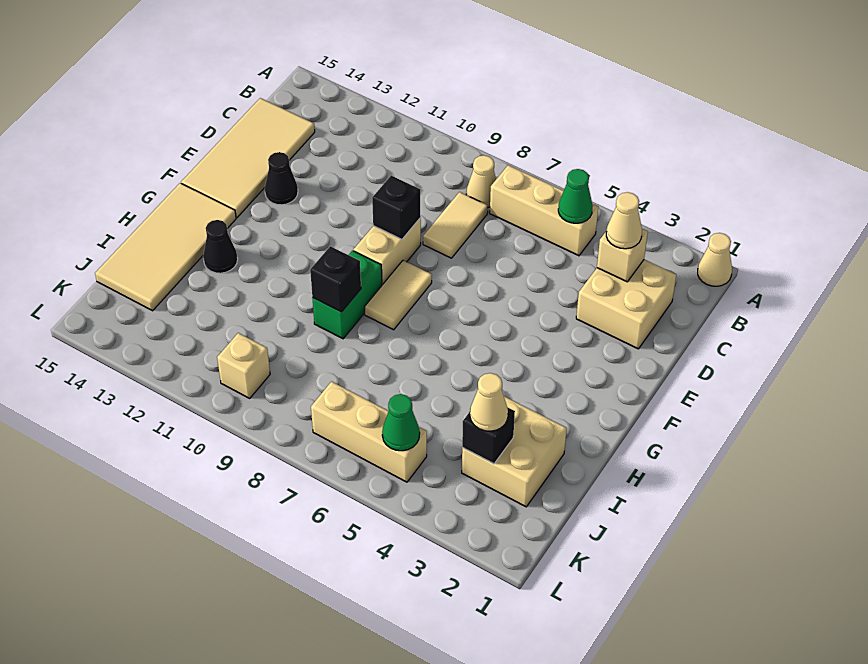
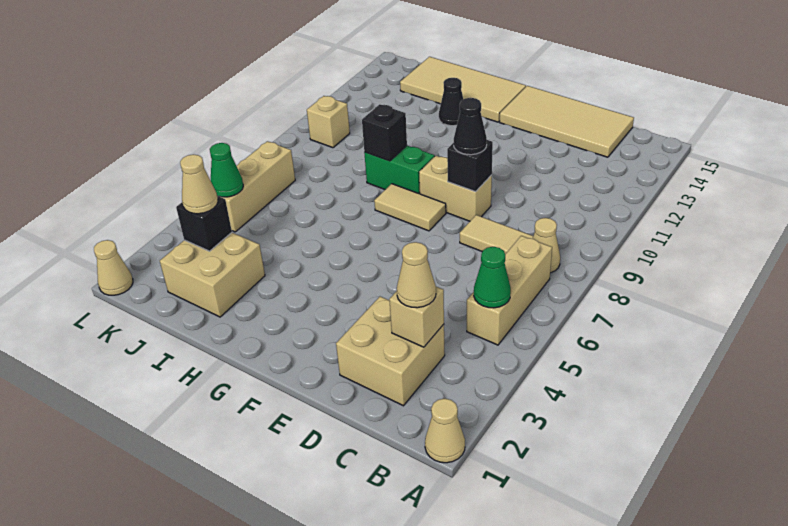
black 1x1 cone [265,152,298,205] -> black 1x1 cone moved to [454,98,487,155]
none -> tan 1x1 cone [94,240,133,295]

